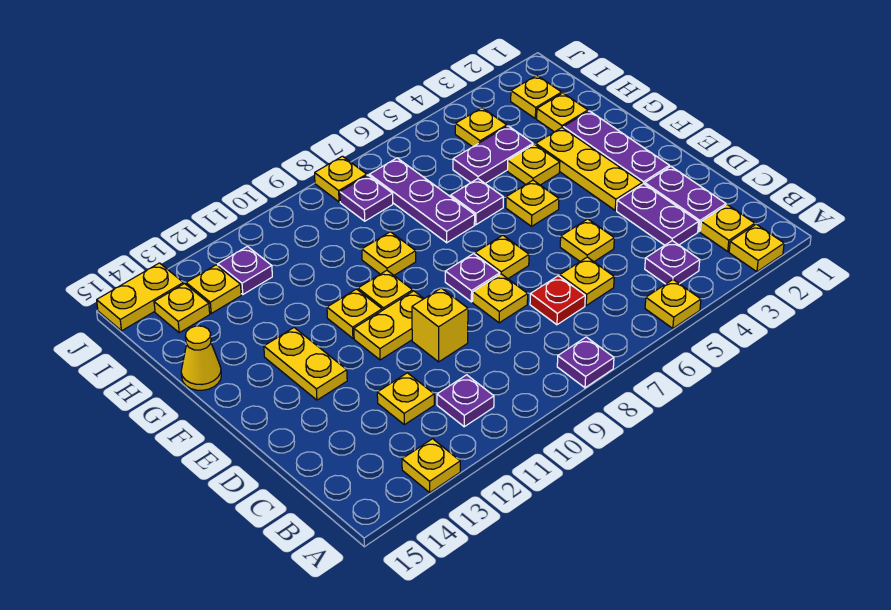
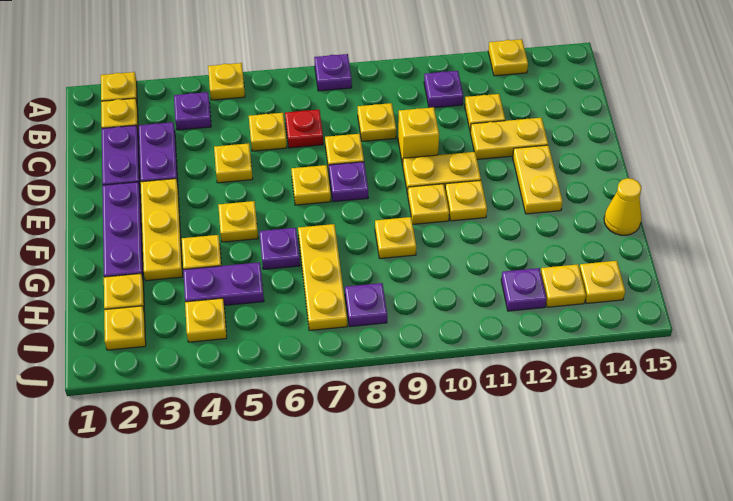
purple 1x3 plate [369,158,475,243] -> yellow 1x3 plate [298,224,347,331]
yellow 1x1 plate [315,156,367,202] -> yellow 1x1 plate moved to [358,103,396,141]
yellow 1x2 plate [97,263,183,331] -> yellow 1x2 plate moved to [470,118,548,159]

